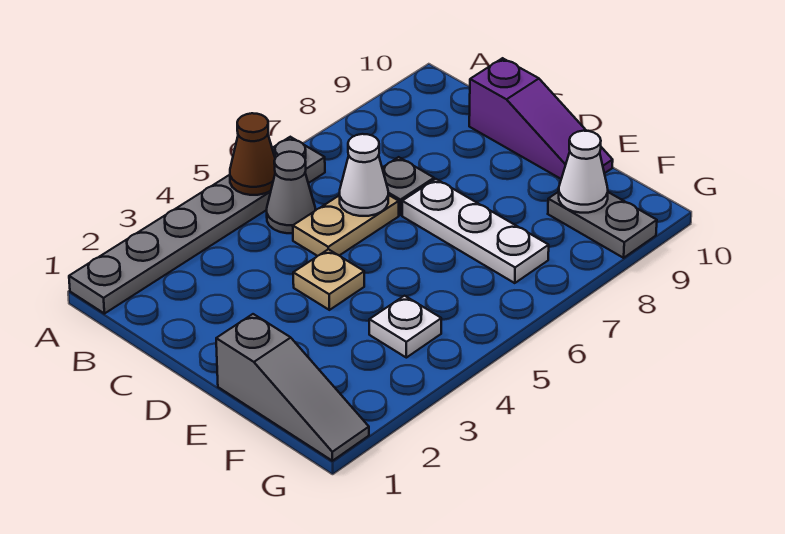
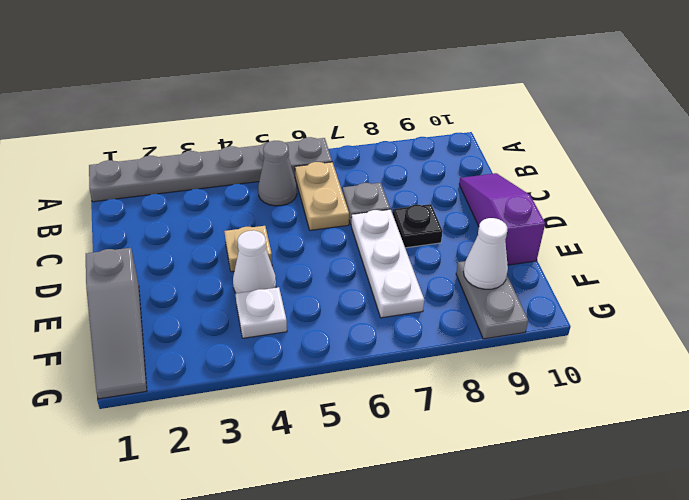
brown 1x1 cone [230,113,275,195] -> none
tan 1x2 plate [293,195,399,256] -> tan 1x2 plate turned to [295,162,349,230]
white 1x1 cone [340,134,388,216] -> white 1x1 cone moved to [233,230,276,293]
purple 1x3 slope [469,58,613,179] -> purple 1x3 slope turned to [459,173,545,265]
none -> black 1x1 plate [392,204,443,248]

